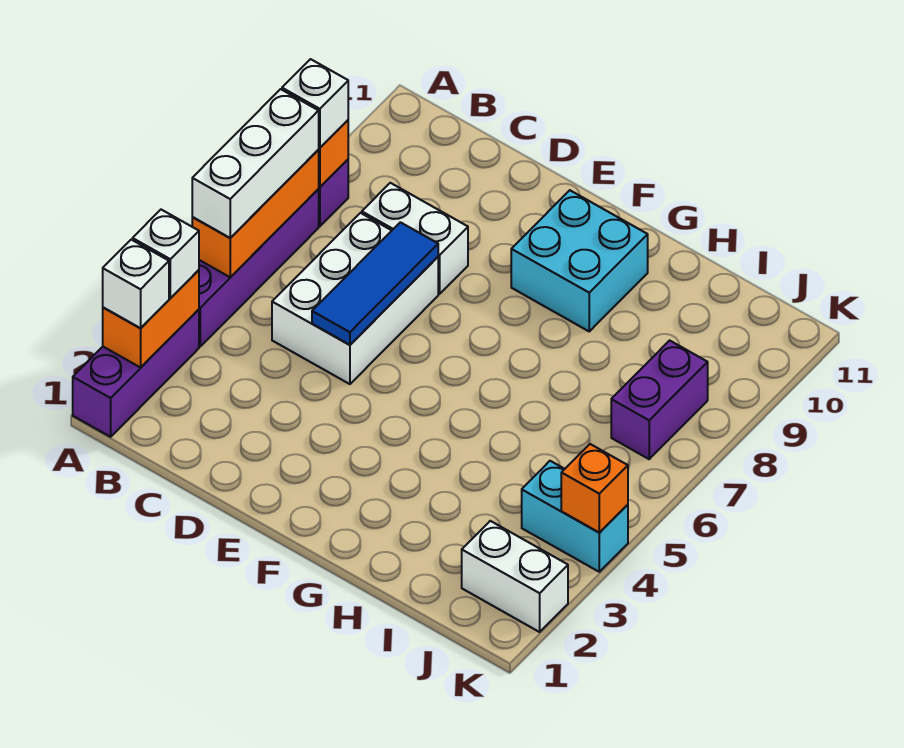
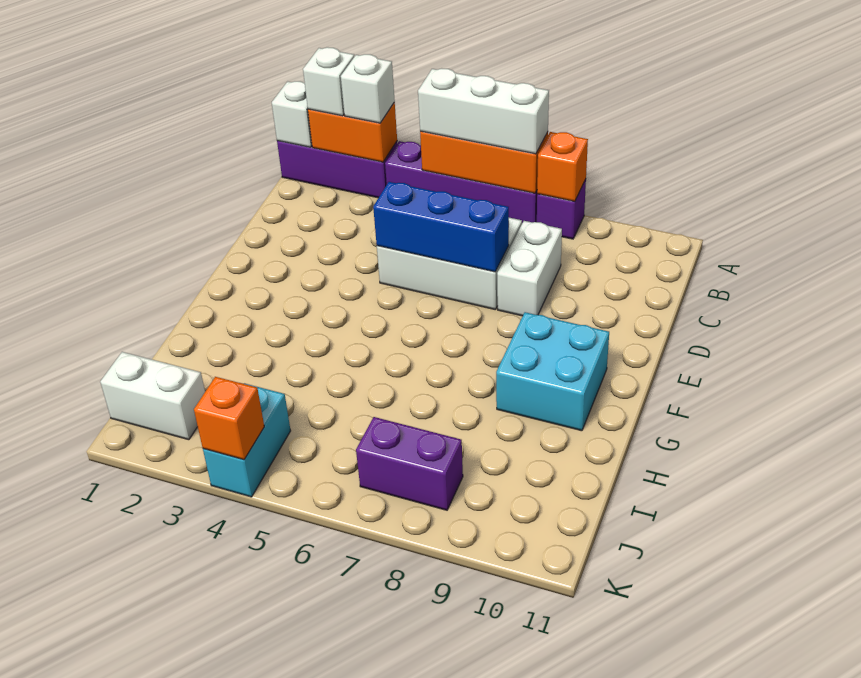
white 1x1 brick [282,59,348,148] -> white 1x1 brick moved to [272,81,312,147]
blue 1x3 tile [312,222,438,345] -> blue 1x3 brick [373,182,509,272]
white 1x2 brick [462,521,568,632] -> white 1x2 brick turned to [100,352,205,440]

